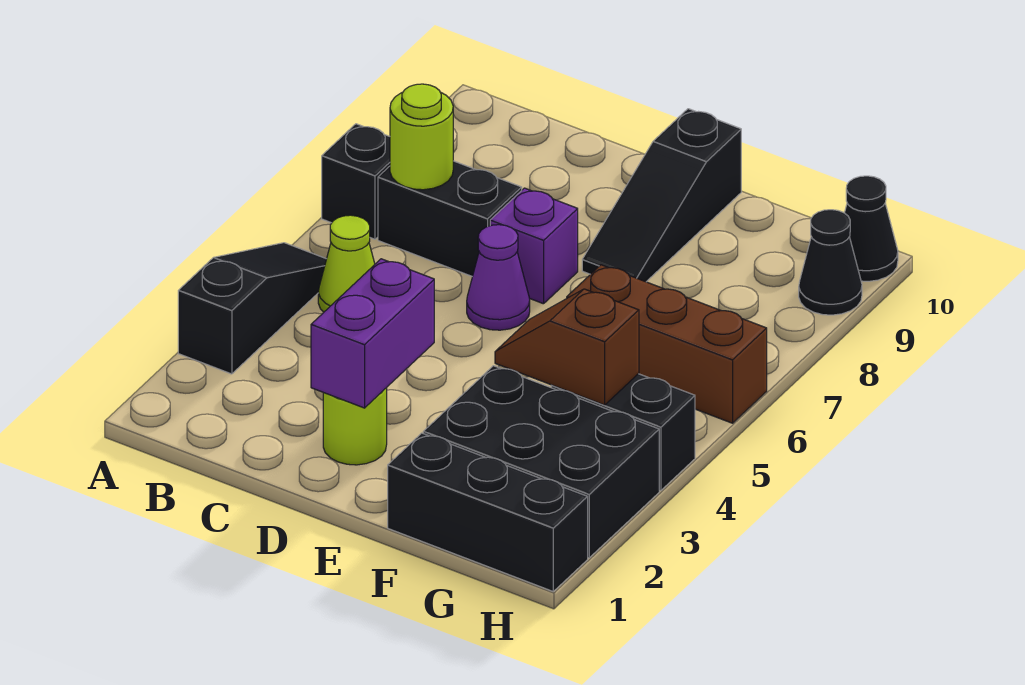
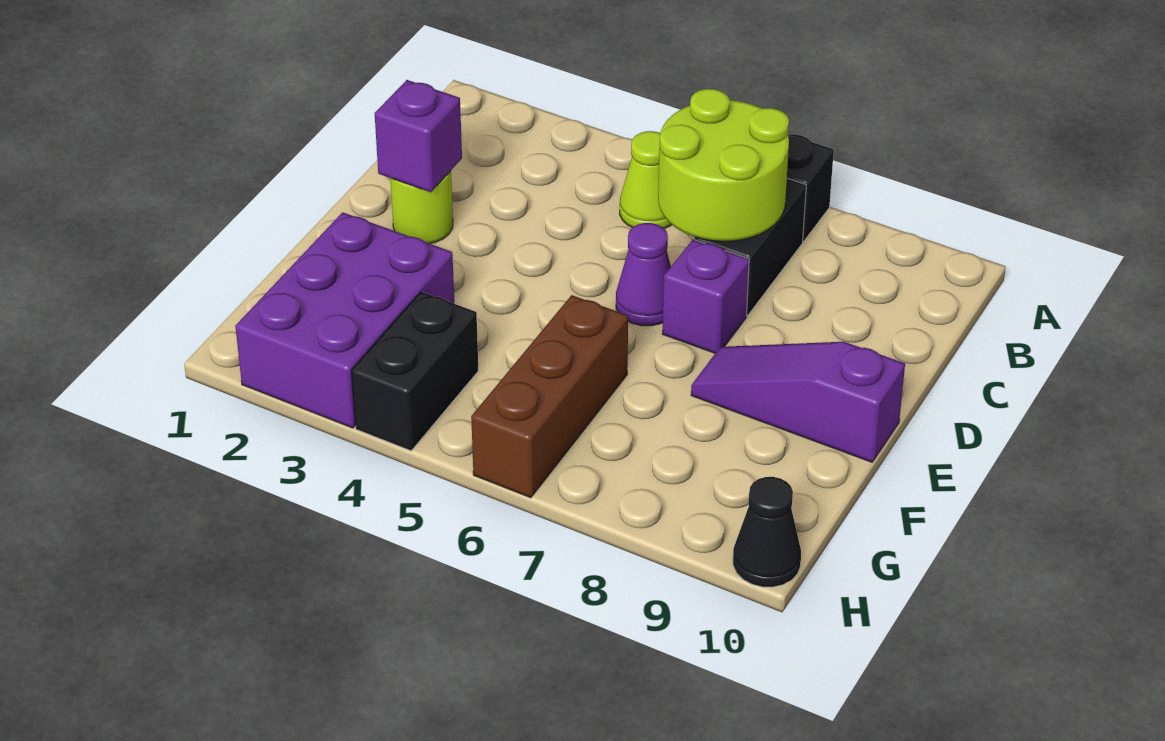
black 1x3 slope [178,243,326,374] -> none
lime 1x1 round brick [390,84,453,190] -> lime 2x2 round brick [658,89,789,241]
purple 1x2 brick [311,259,434,408] -> purple 1x1 brick [375,80,462,192]
black 1x3 slope [582,109,741,282] -> purple 1x3 slope [691,342,905,462]
black 1x3 brick [388,433,588,591] -> none
black 2x3 brick [423,366,659,558] -> purple 2x3 brick [235,212,454,428]
brown 1x2 slope [495,289,639,405] -> none
black 1x1 cone [799,210,862,315] -> none

